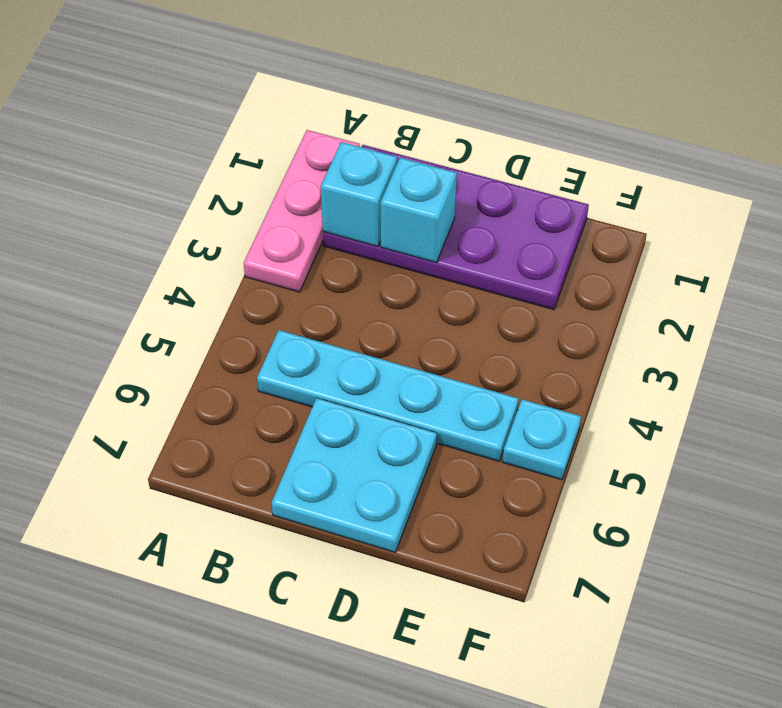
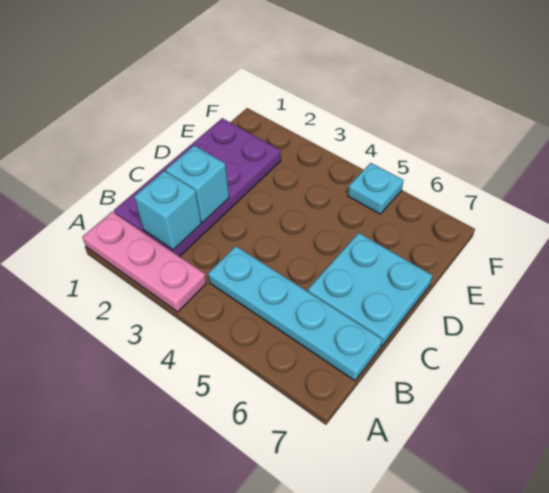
cyan 1x4 plate [257,330,519,461] -> cyan 1x4 plate turned to [208,246,382,381]

